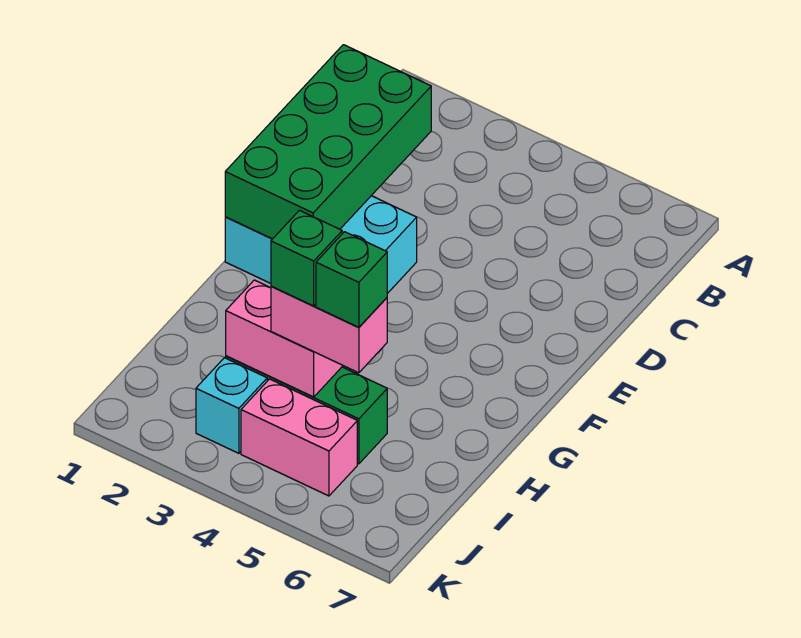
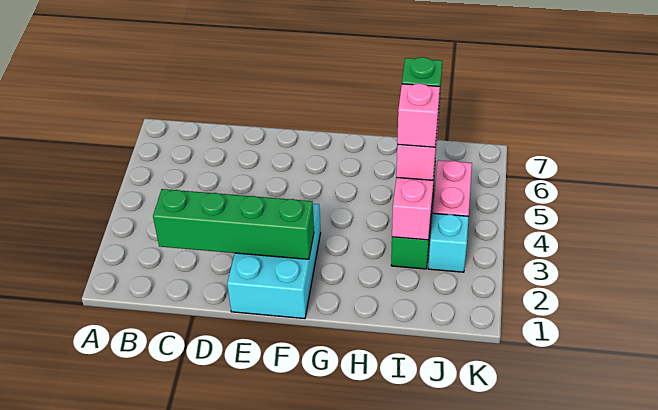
green 2x4 brick [225,45,431,239] -> green 1x4 brick [153,189,314,259]
green 1x1 brick [271,210,342,306] -> pink 1x1 brick [397,83,440,147]

